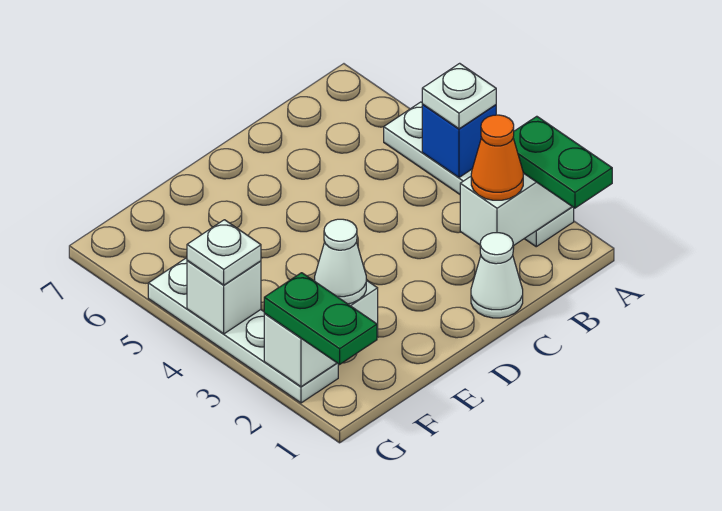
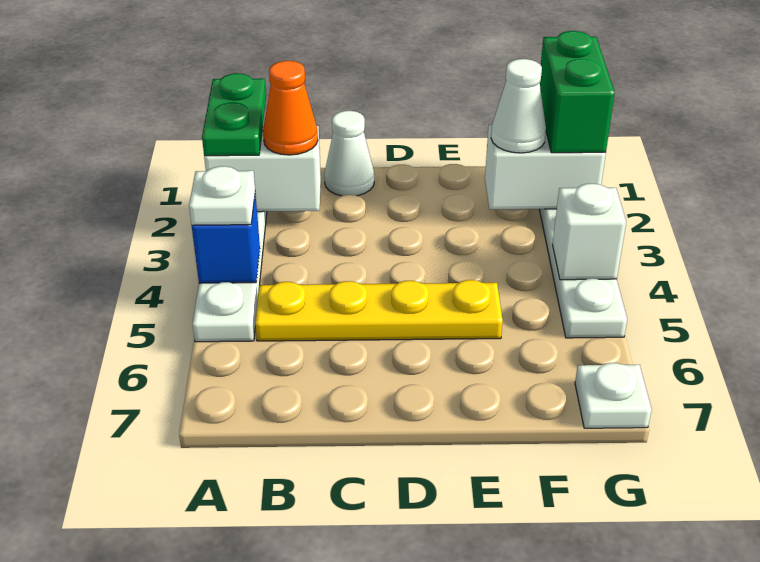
none -> yellow 1x4 plate [255,280,503,341]
green 1x2 plate [264,273,377,364] -> green 1x2 brick [540,31,615,153]
white 1x1 plate [187,220,261,285] -> white 1x1 plate moved to [575,363,652,428]

